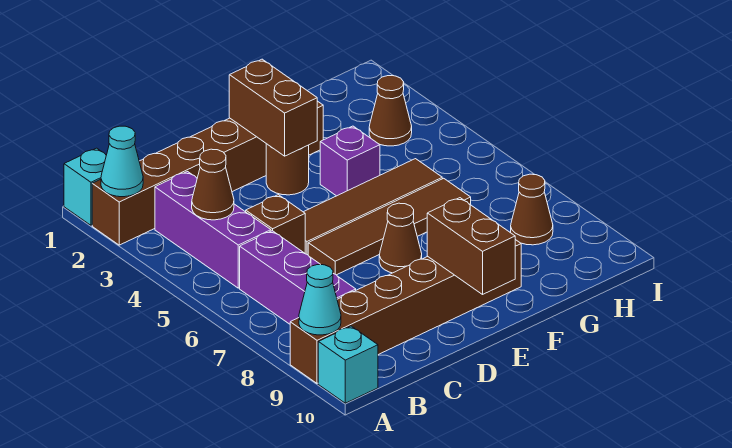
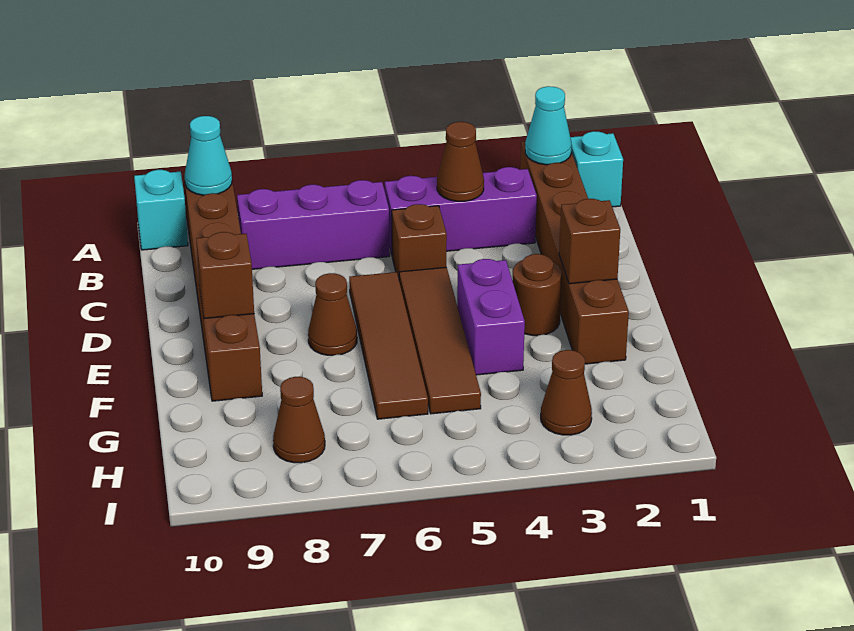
brown 1x2 brick [229,59,317,156] -> brown 1x1 brick [559,199,620,284]
brown 1x2 brick [427,198,515,294] -> brown 1x1 brick [196,232,254,319]
purple 1x1 brick [320,126,380,196] -> purple 1x2 brick [457,259,525,375]

